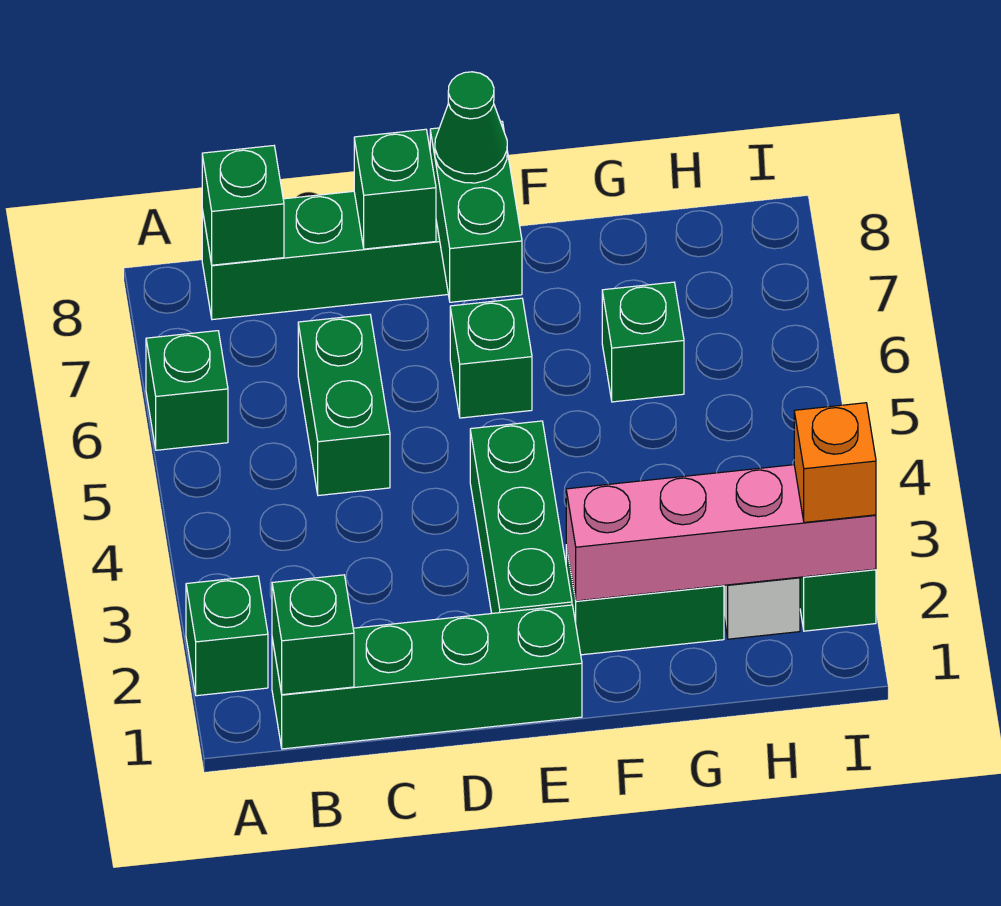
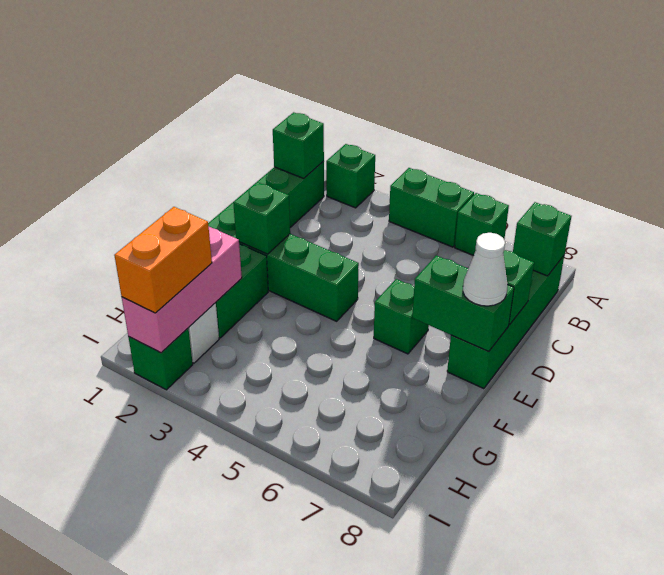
green 1x2 brick [298,314,390,496] -> green 1x2 brick moved to [389,168,474,247]
green 1x1 cone [435,72,507,183] -> white 1x1 cone [463,233,507,306]
pink 1x4 brick [566,465,876,601] -> pink 1x3 brick [122,227,242,353]
green 1x1 brick [602,282,684,402] -> green 1x1 brick moved to [233,182,290,254]
orange 1x1 brick [794,403,876,522] -> orange 1x2 brick [114,207,212,313]

